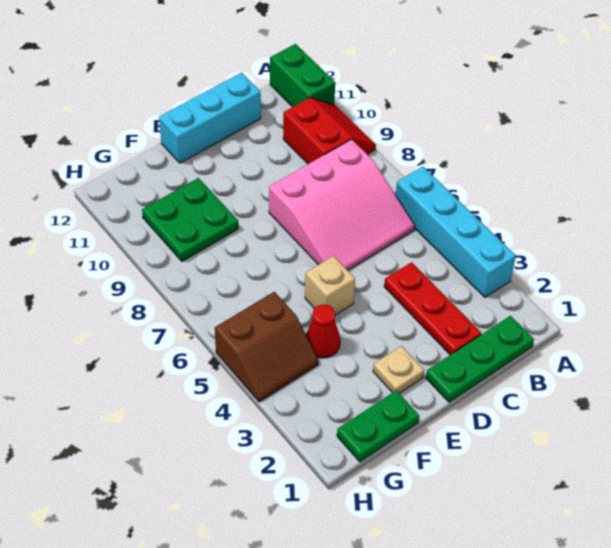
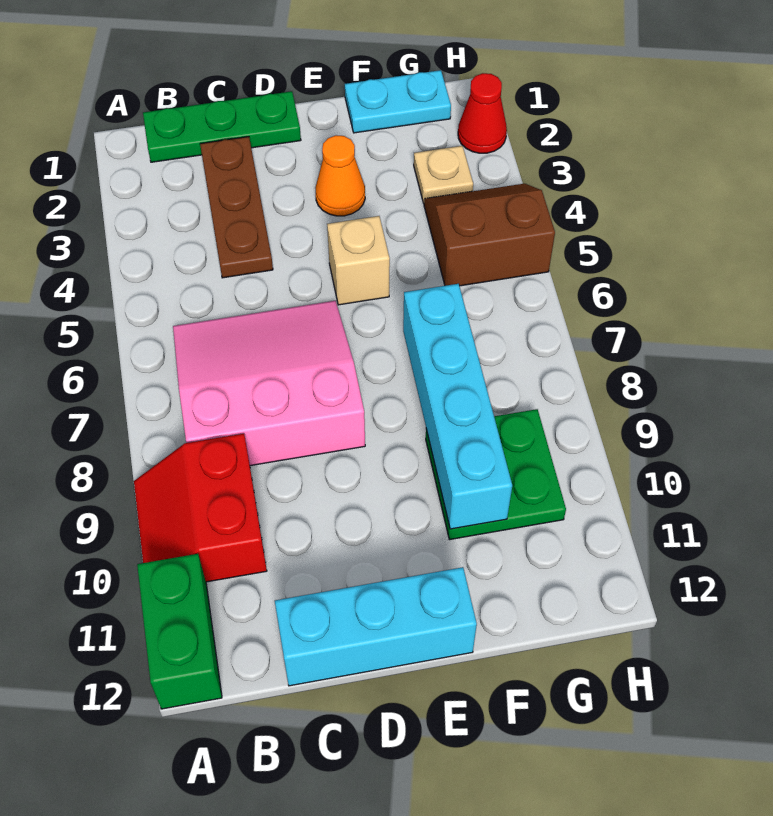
cyan 1x4 brick [396,167,516,297] -> cyan 1x4 brick moved to [403,284,512,529]
red 1x3 plate [384,262,481,355] -> brown 1x3 plate [200,137,273,278]
tan 1x1 plate [373,346,424,393] -> tan 1x1 plate moved to [414,146,473,203]
none -> orange 1x1 cone [315,135,365,216]
green 1x2 plate [337,391,419,462] -> cyan 1x2 plate [345,70,451,133]
red 1x1 cone [306,304,340,358] -> red 1x1 cone moved to [458,73,507,153]

